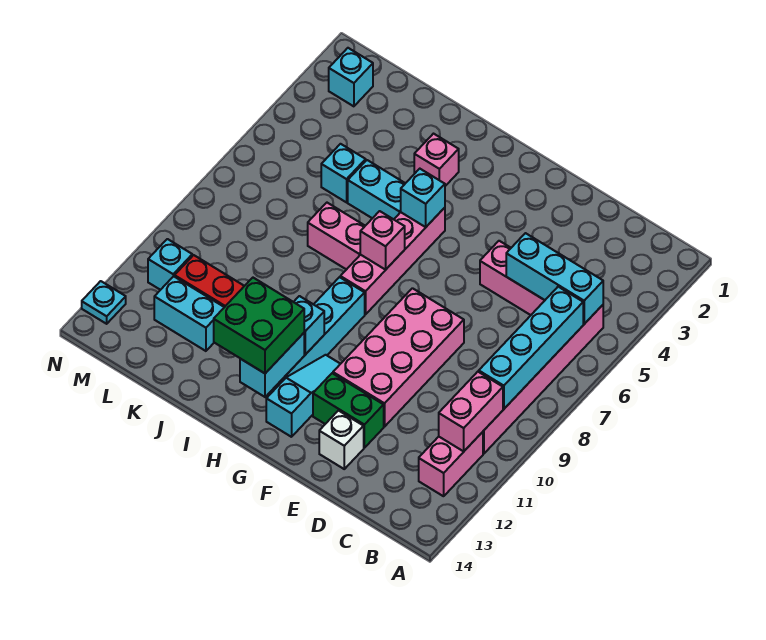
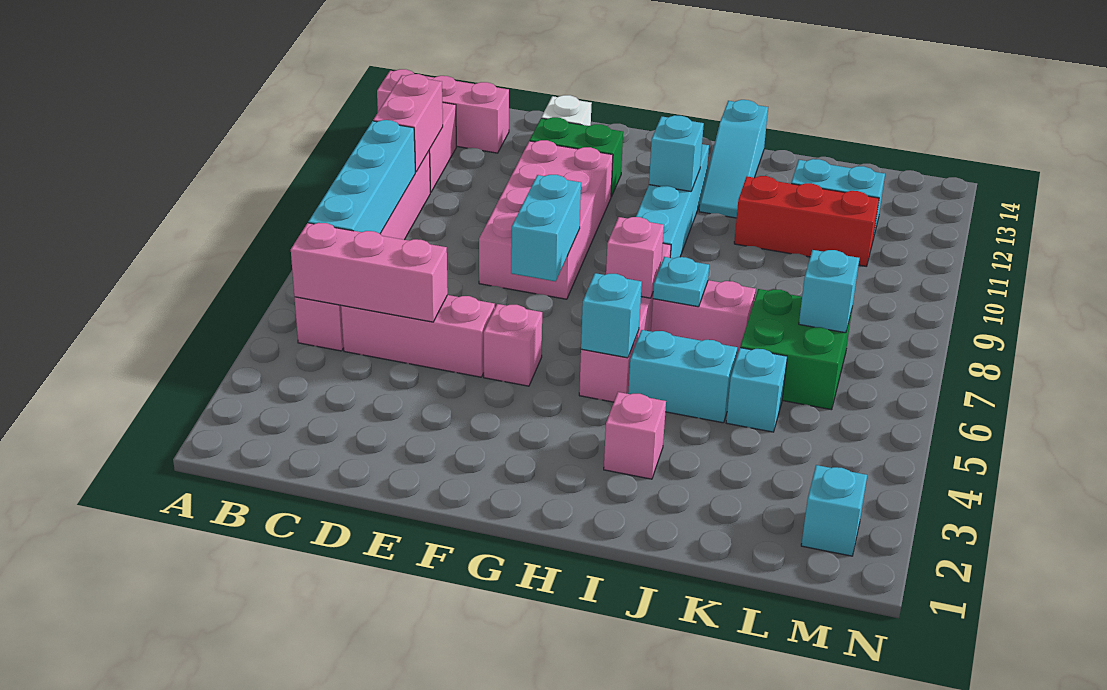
none -> pink 1x3 brick [377,69,509,153]
cyan 1x3 brick [506,233,603,324] -> pink 1x3 brick [291,223,448,322]
none -> pink 1x1 brick [484,304,542,386]
cyan 1x3 slope [266,355,340,437] -> cyan 1x3 slope moved to [699,100,768,218]
cyan 1x2 brick [240,333,304,397] -> cyan 1x2 brick moved to [511,175,581,281]
green 2x2 brick [214,278,304,373] -> green 2x2 brick moved to [740,289,852,410]
cyan 1x1 brick [148,239,192,290] -> cyan 1x1 brick moved to [799,250,859,333]
cyan 1x1 plate [82,281,126,324] -> cyan 1x1 plate moved to [653,257,709,307]

